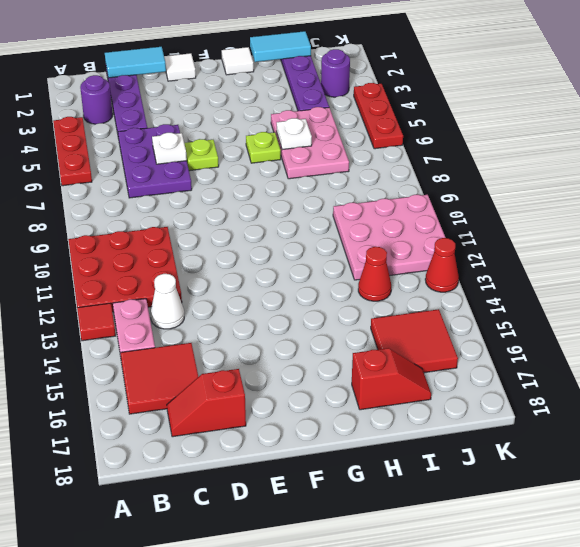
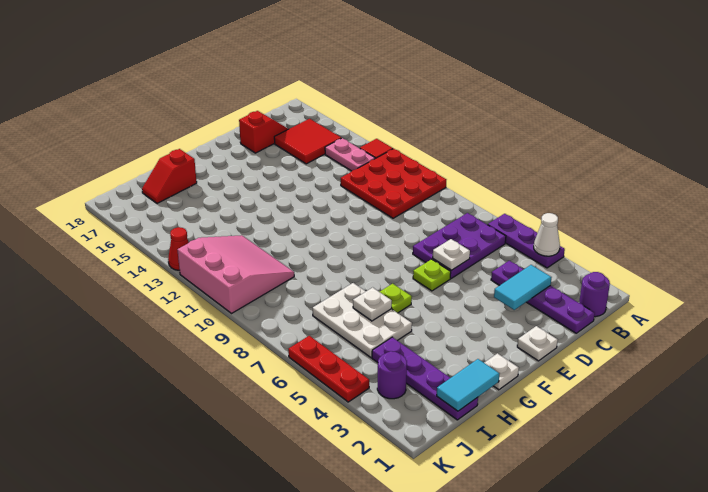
red 1x3 plate [53,117,92,186] -> purple 1x3 plate [488,214,565,268]
purple 1x1 round brick [80,75,113,124] -> purple 1x1 round brick moved to [579,272,610,317]
cyan 1x2 tile [105,47,166,78] -> cyan 1x2 tile moved to [494,265,552,310]
purple 2x3 plate [118,124,192,198] -> purple 2x3 plate turned to [413,213,506,279]
white 1x1 cone [151,274,184,329] -> white 1x1 cone moved to [534,213,560,256]
white 1x1 tile [164,53,196,81] -> white 1x1 plate [517,326,558,361]
white 1x1 tile [222,47,254,75] -> white 1x1 plate [484,353,519,390]
pink 2x3 plate [271,107,349,179] -> white 2x3 plate [313,283,412,358]
pink 3x3 plate [333,195,446,280] -> pink 3x3 slope [177,235,294,313]
red 1x1 cone [358,247,391,301] -> none
red 2x2 tile [371,309,458,373] -> none

